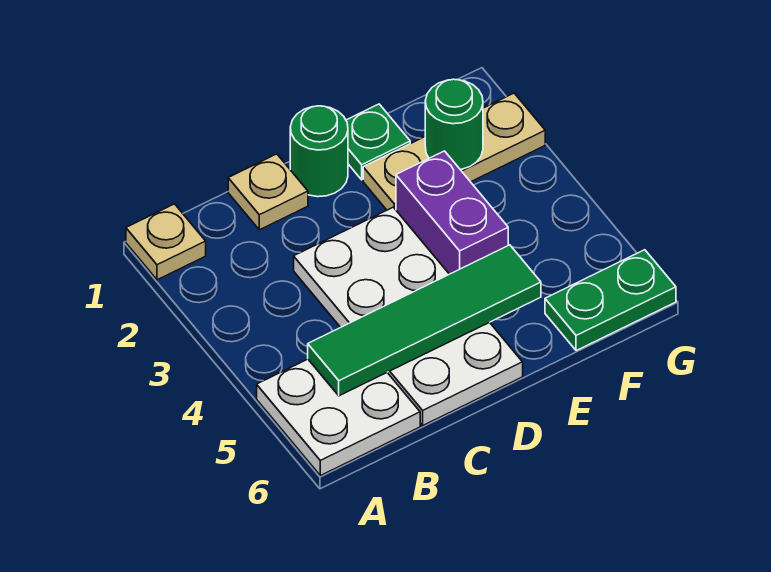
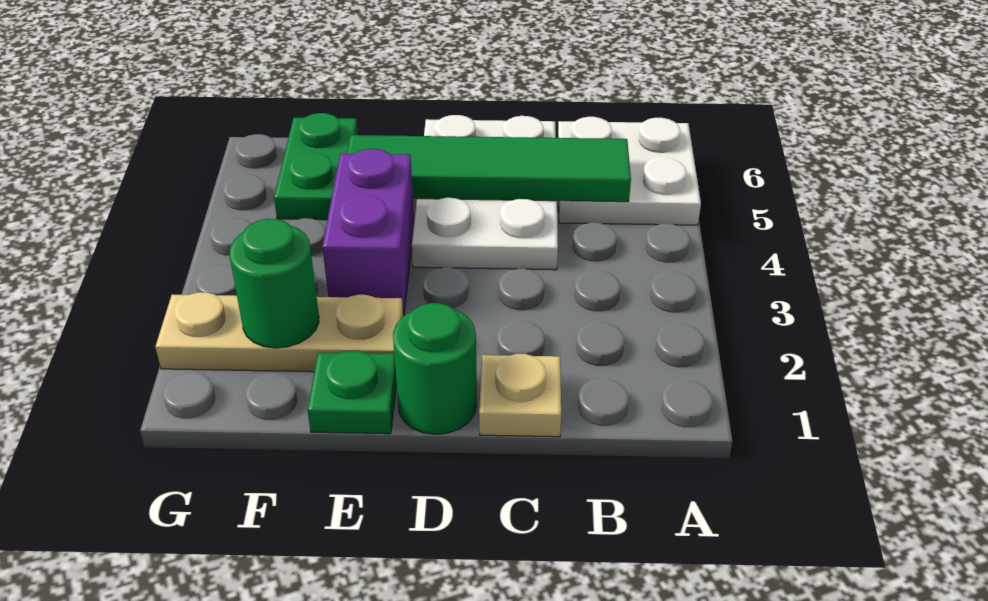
tan 1x1 plate [126,204,206,280] -> none
white 2x4 plate [294,207,523,425] -> white 2x3 plate [412,115,558,270]
green 1x2 plate [545,250,676,351] -> green 1x2 plate turned to [274,113,358,220]

